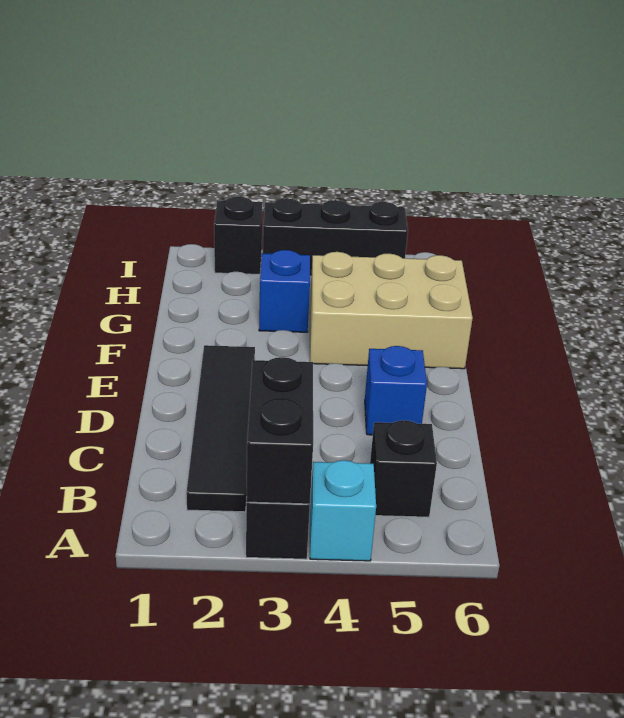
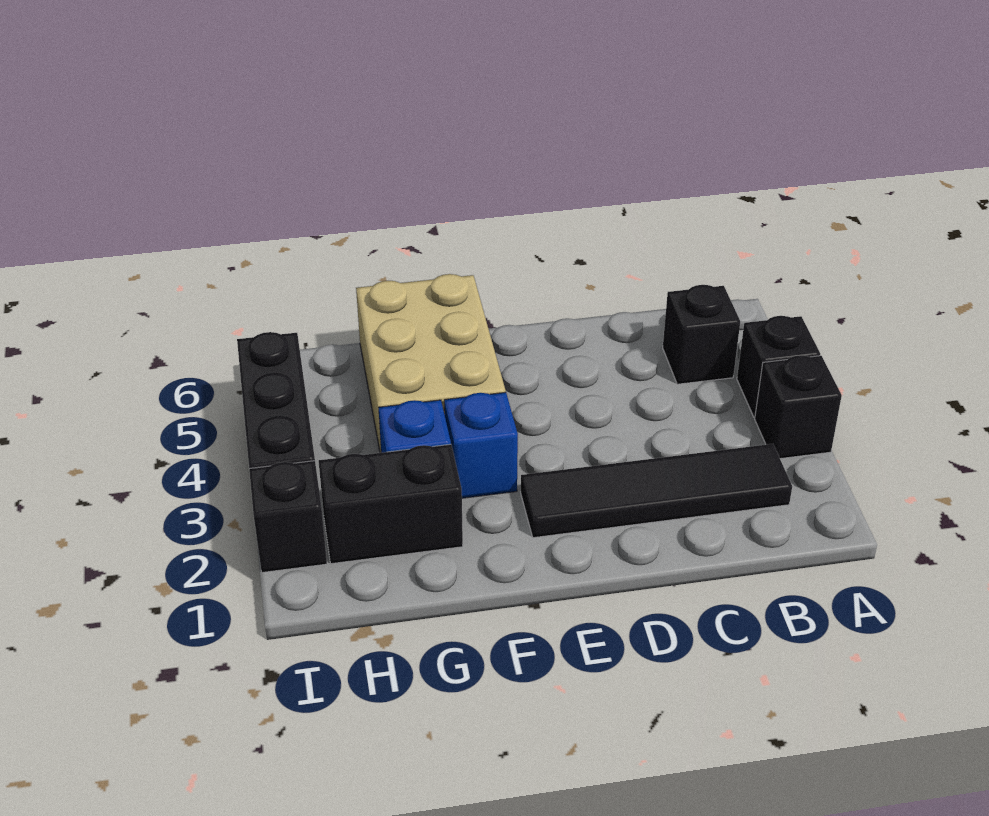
black 1x2 brick [246,357,313,504] -> black 1x2 brick moved to [319,444,463,564]
cyan 1x1 brick [310,460,376,561] -> black 1x1 brick [737,316,820,417]
blue 1x1 brick [365,346,427,435] -> blue 1x1 brick moved to [444,392,518,498]

